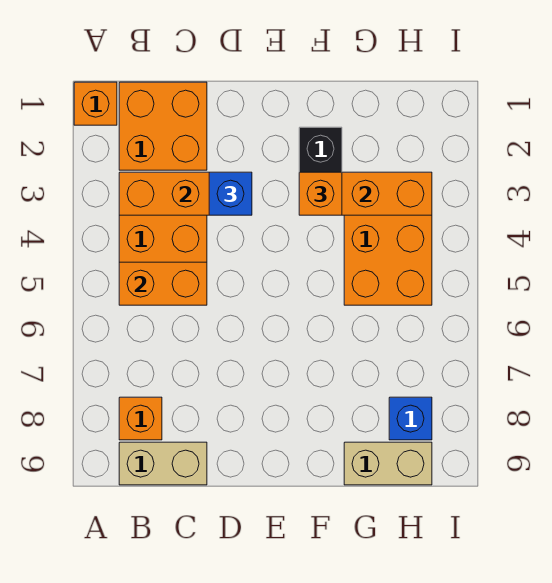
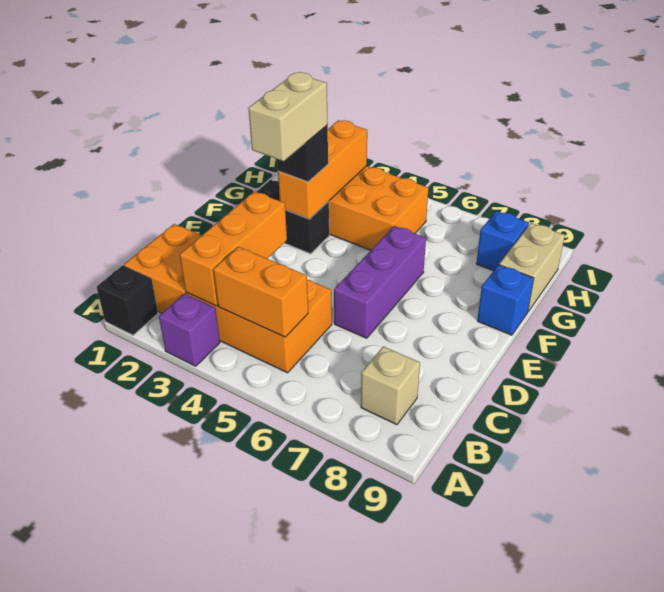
orange 1x1 brick [74,82,117,125] -> black 1x1 brick [97,266,158,335]
none -> purple 1x1 brick [159,293,220,366]
orange 1x2 brick [119,262,207,305] -> orange 1x2 brick turned to [213,247,308,337]
orange 1x1 brick [119,397,162,440] -> tan 1x1 brick [361,346,420,425]
tan 1x2 brick [119,442,207,485] -> tan 1x2 brick moved to [248,72,328,161]
blue 1x1 brick [209,172,252,215] -> blue 1x1 brick moved to [477,265,534,335]
none -> purple 1x3 brick [334,226,426,338]
orange 1x1 brick [299,172,342,215] -> black 1x1 brick [277,125,328,182]

